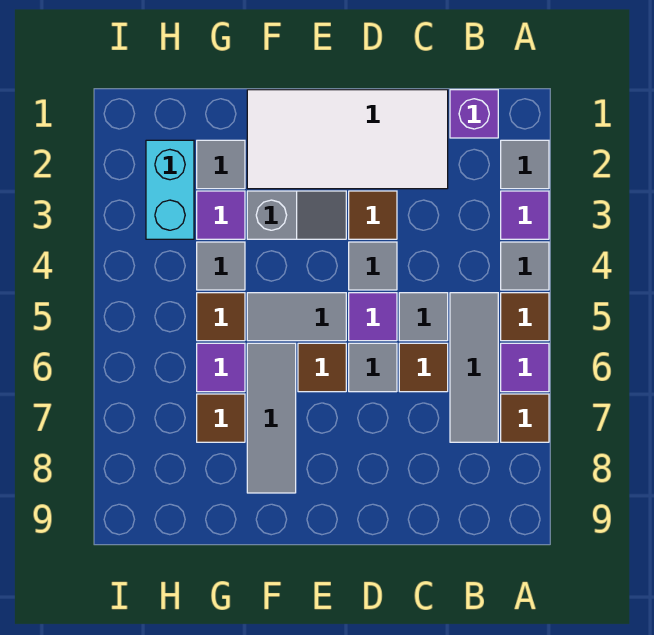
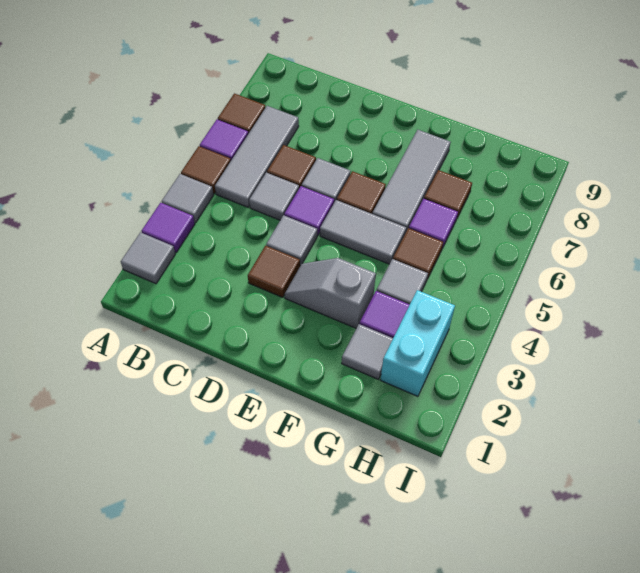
purple 1x1 brick [450,90,498,138] -> none
white 2x4 tile [247,90,448,189] -> none

